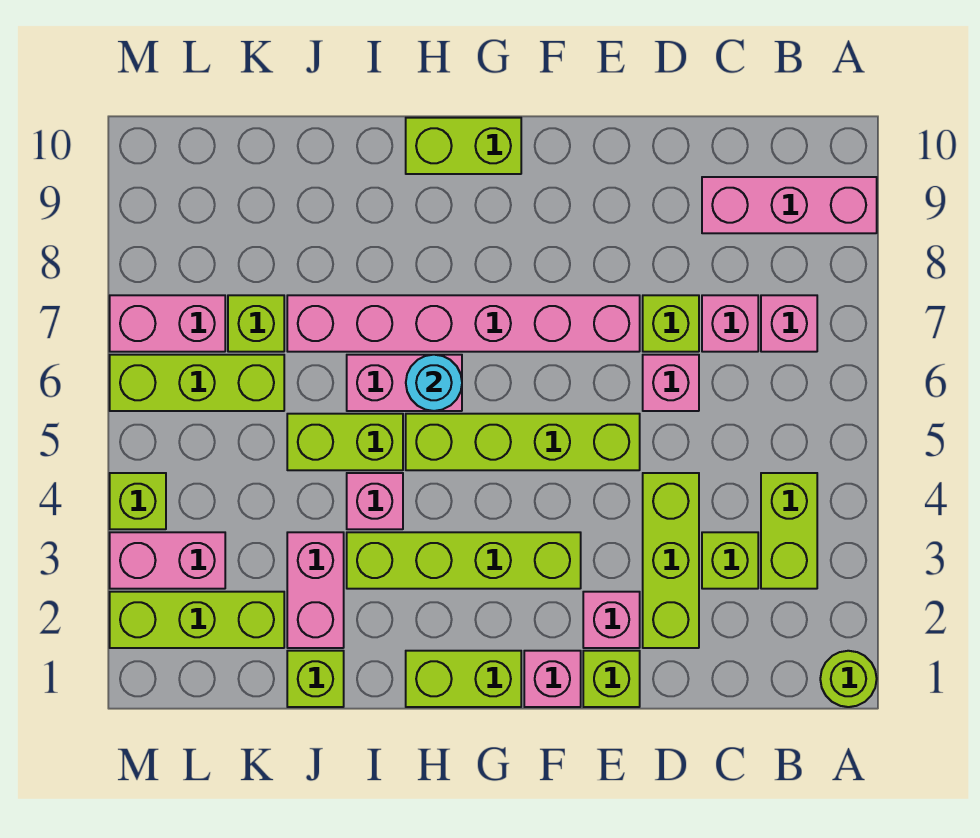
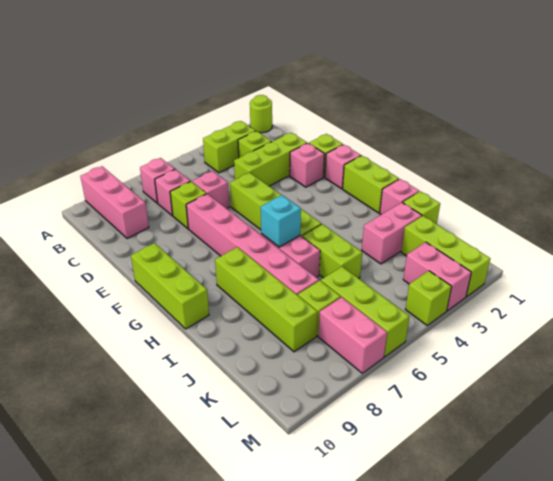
lime 1x4 brick [347,532,581,589] -> lime 1x4 brick moved to [215,247,317,352]
lime 1x2 brick [406,118,521,174] -> lime 1x3 brick [131,243,209,329]
cyan 1x1 round brick [406,355,462,411] -> cyan 1x1 brick [261,195,301,247]
pink 1x1 brick [347,473,403,529] -> pink 1x1 brick moved to [380,179,419,215]

